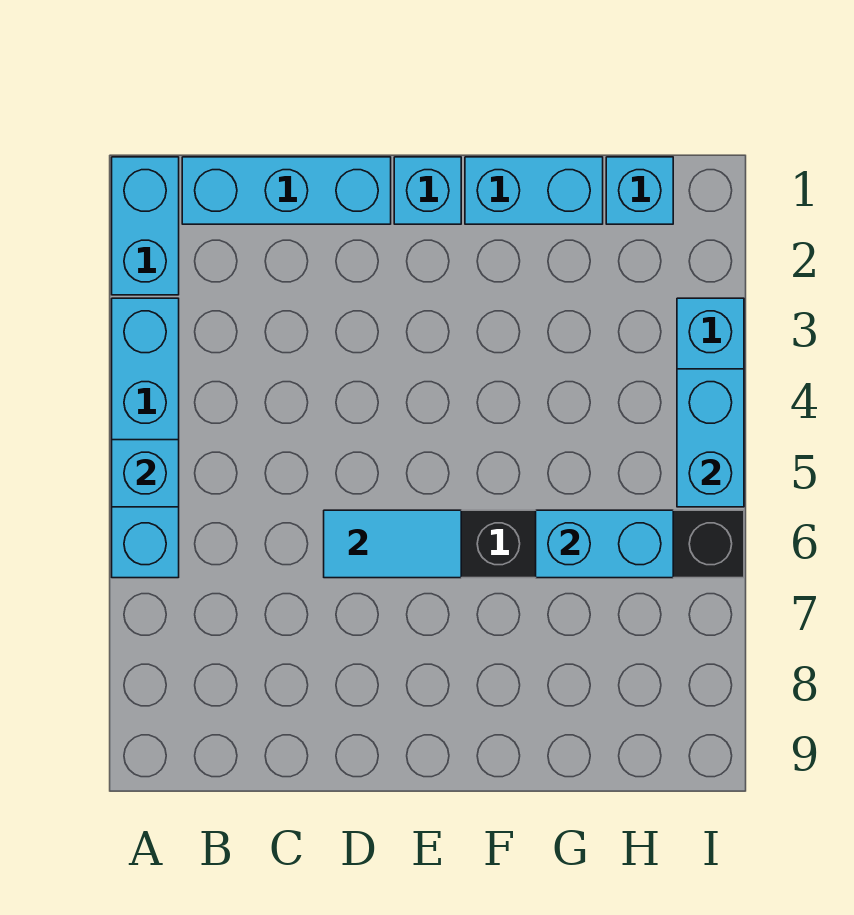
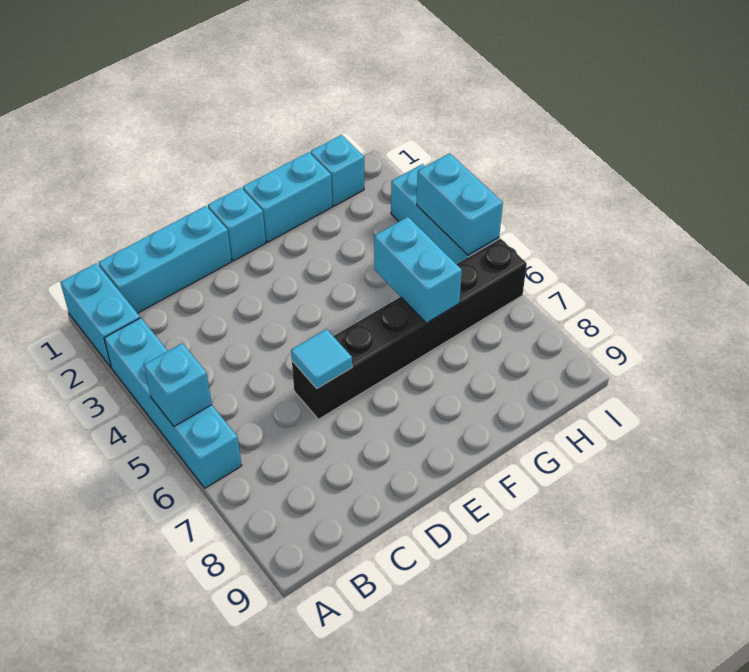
cyan 1x2 tile [324,510,461,578] -> cyan 1x1 tile [291,329,352,388]
cyan 1x2 brick [536,510,673,578] -> cyan 1x2 brick turned to [374,217,462,323]

